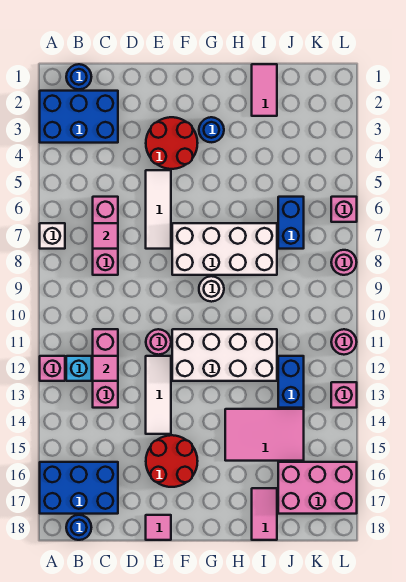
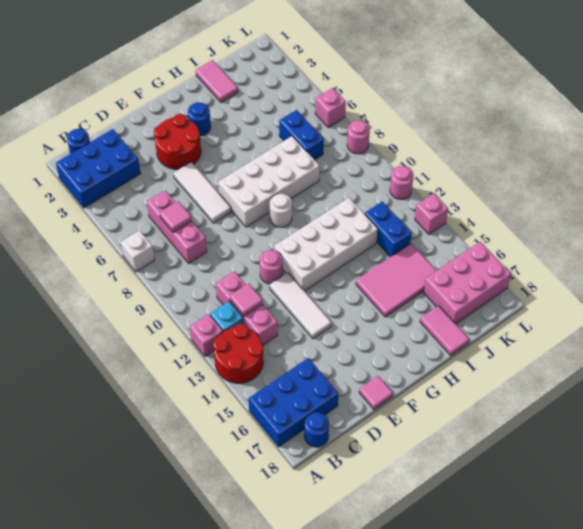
red 2x2 round brick [146,435,198,487] -> red 2x2 round brick moved to [213,324,263,383]

